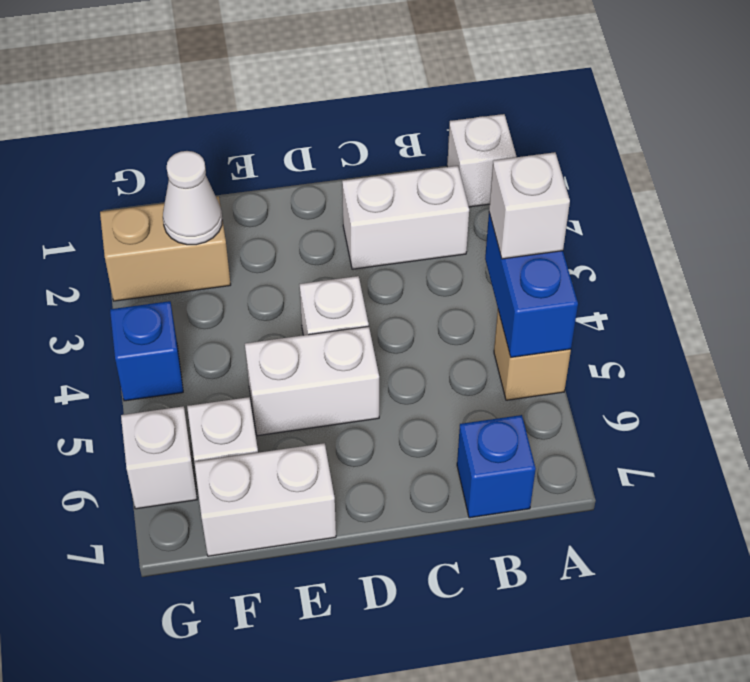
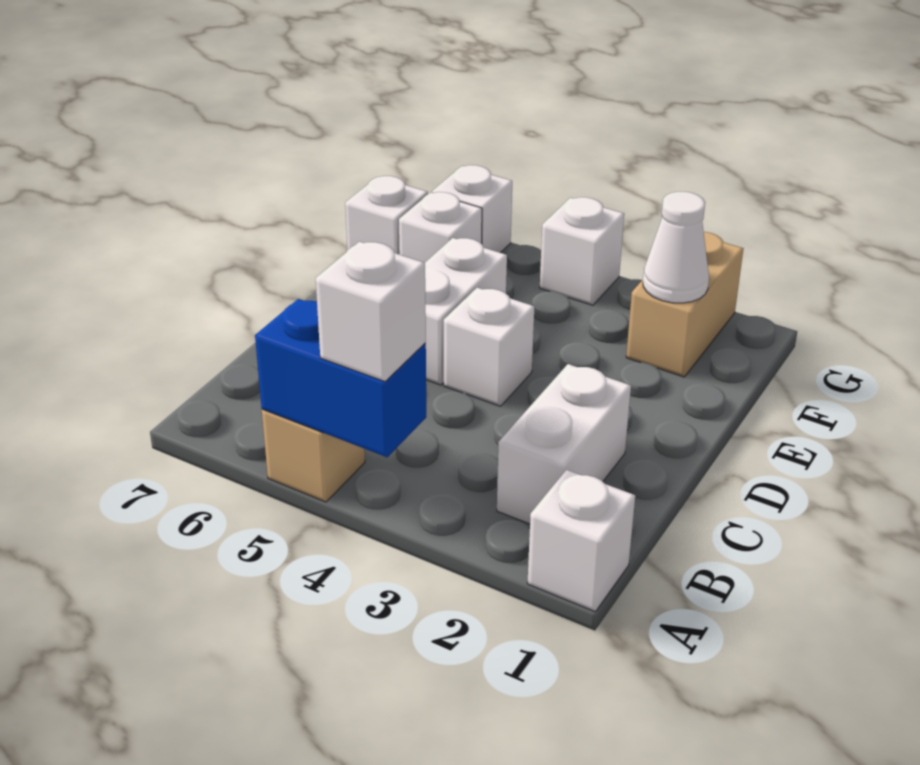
blue 1x1 brick [457,415,536,518] -> none
white 1x2 brick [194,443,336,556] -> white 1x1 brick [345,176,428,254]
blue 1x1 brick [110,301,183,401] -> white 1x1 brick [540,197,624,305]

